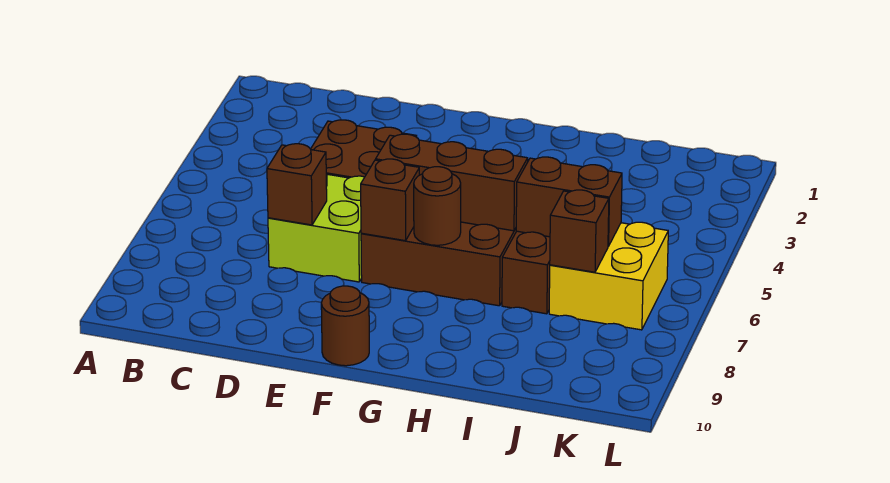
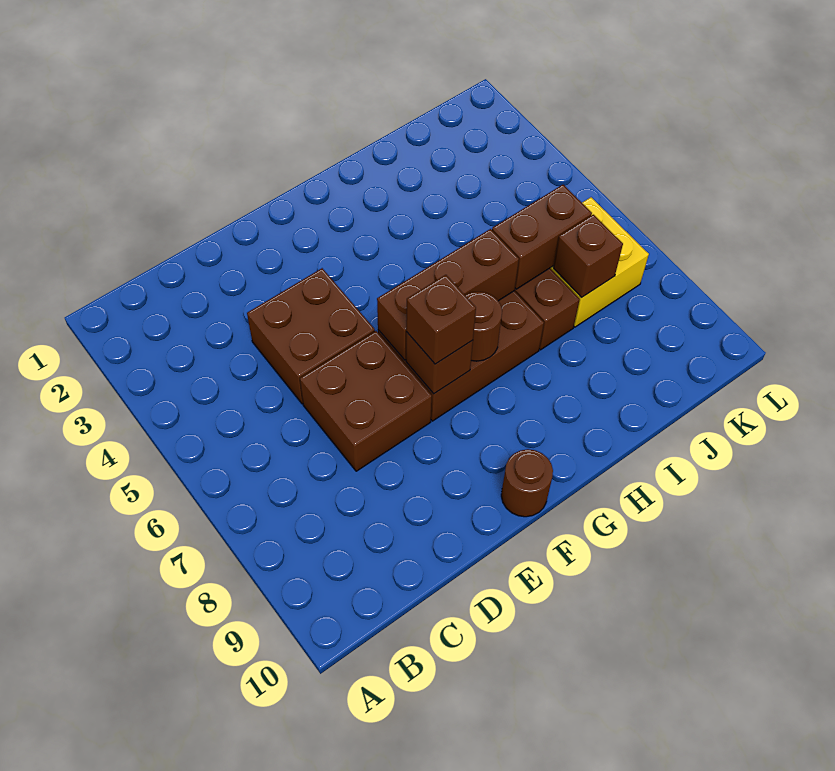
lime 2x2 brick [268,174,364,282] -> brown 2x2 brick [300,331,432,471]
brown 1x1 brick [267,144,327,225] -> brown 1x1 brick moved to [406,275,476,364]

